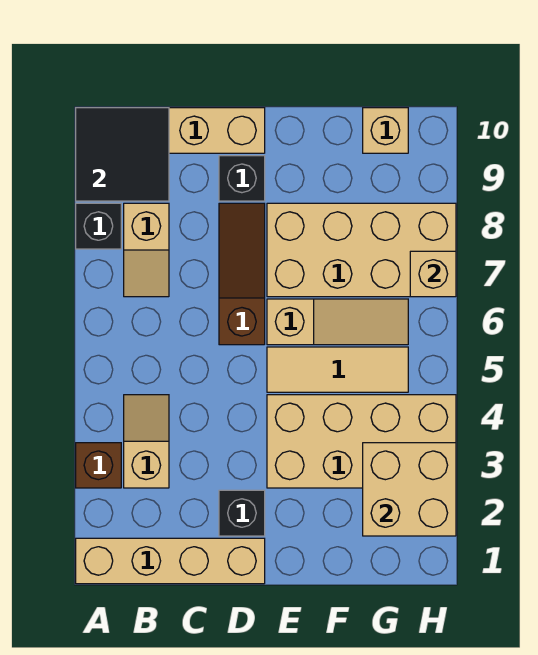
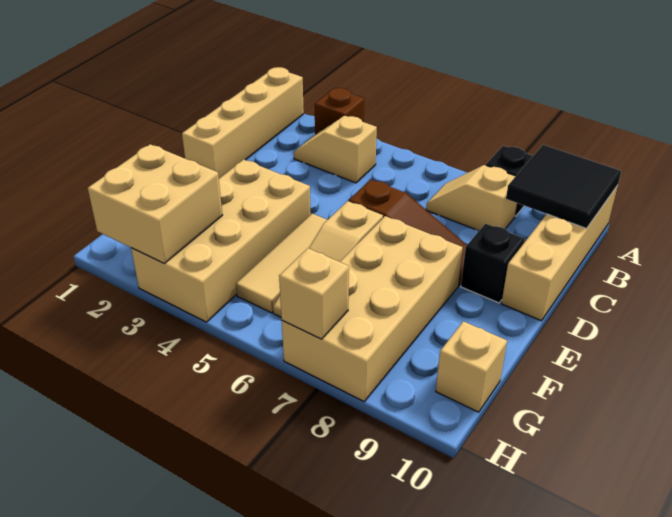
tan 1x2 slope [124,395,169,488] -> tan 1x2 slope turned to [294,115,377,183]
black 1x1 brick [219,490,265,536] -> none

